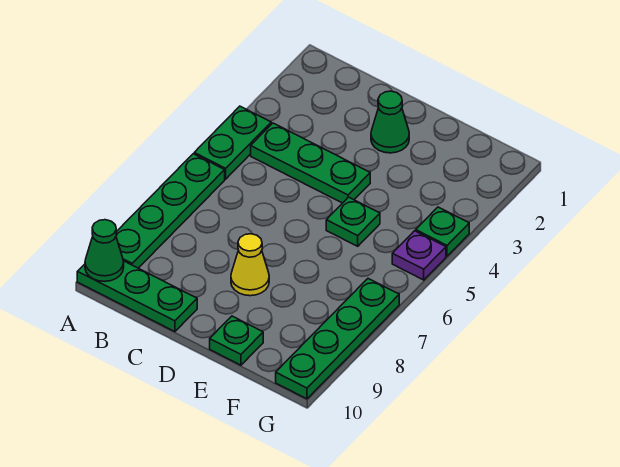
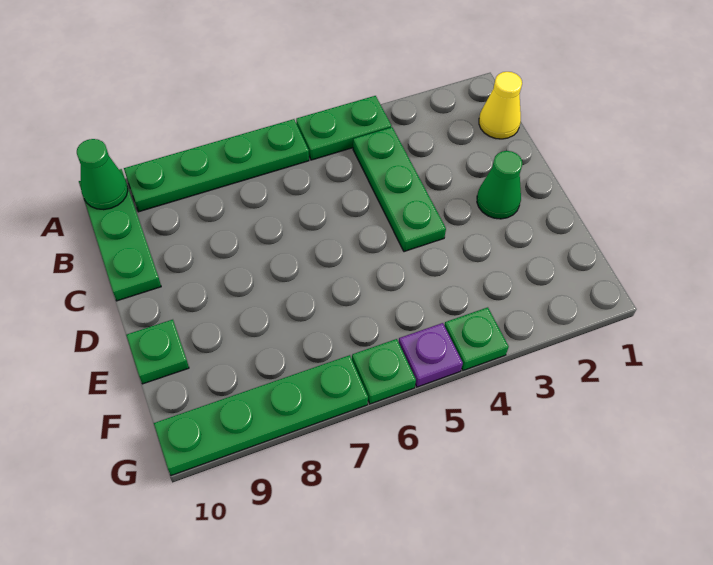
yellow 1x1 cone [231,234,269,296] -> yellow 1x1 cone moved to [479,72,522,139]
green 1x1 plate [326,197,380,246] -> green 1x1 plate moved to [352,339,416,404]

